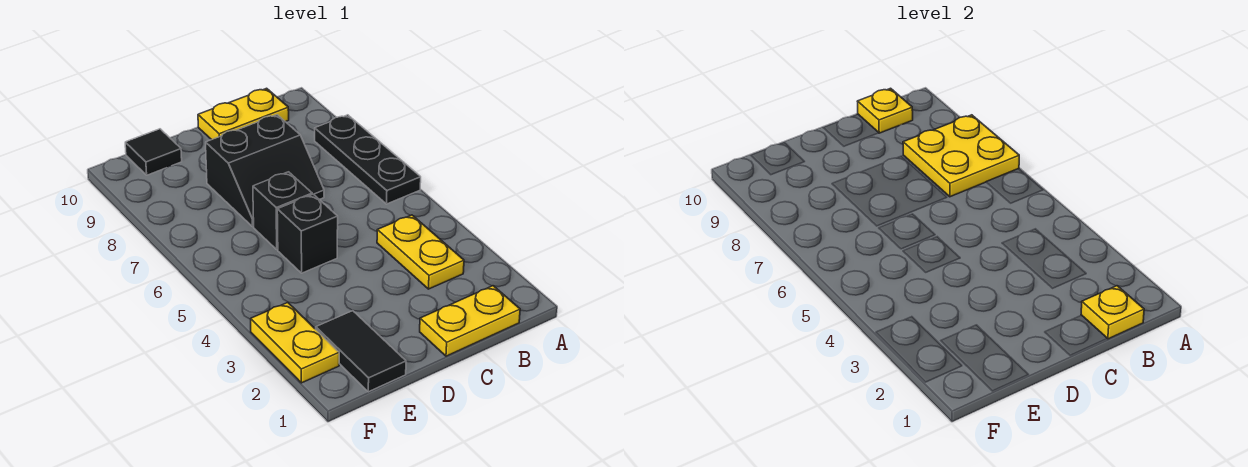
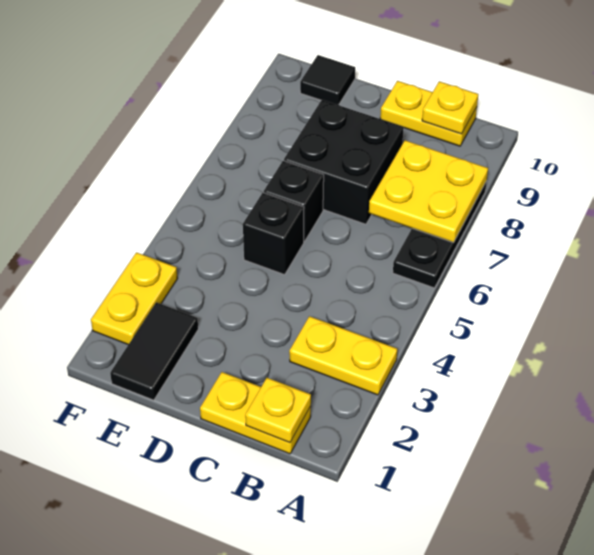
yellow 1x2 plate [377,215,464,289] -> yellow 1x2 plate turned to [289,316,397,395]
black 2x2 slope [206,115,324,227] -> black 2x2 brick [284,100,404,224]

